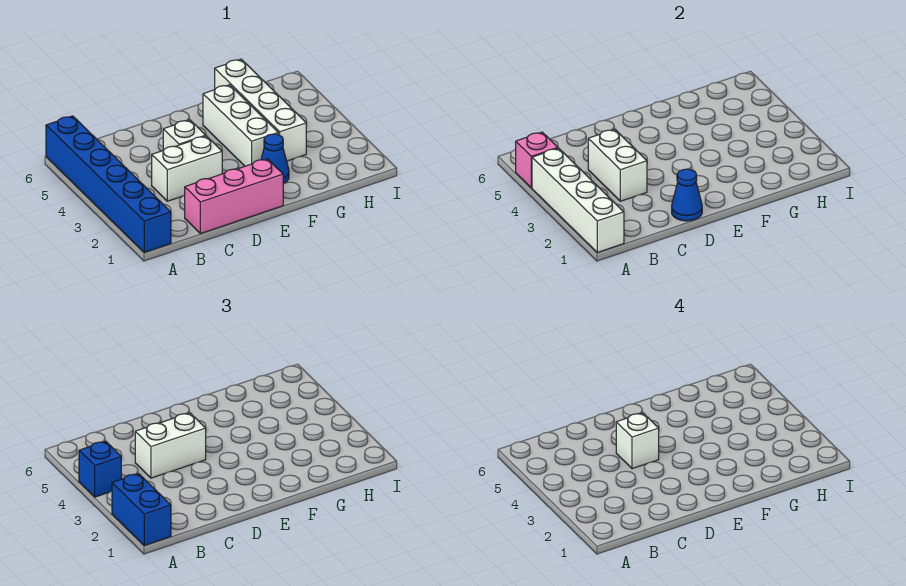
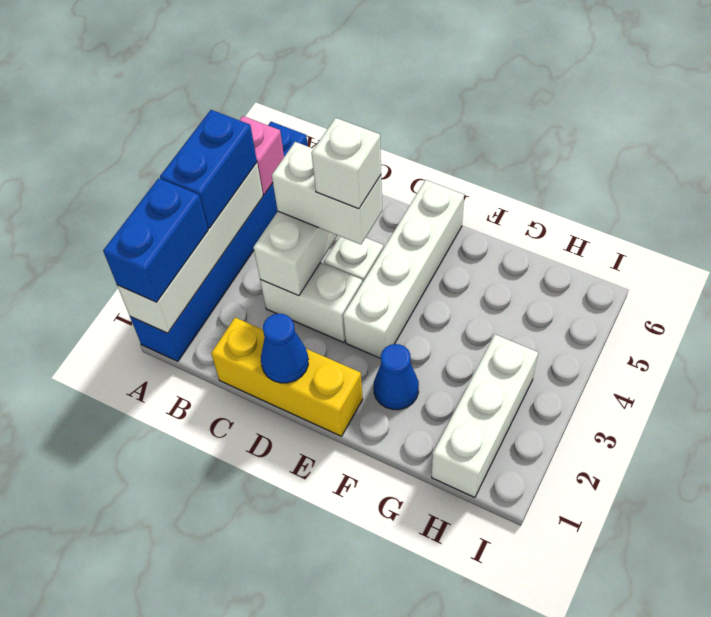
blue 1x1 brick [79,441,121,497] -> blue 1x2 brick [160,110,257,228]
pink 1x3 brick [185,159,283,234] -> yellow 1x3 brick [211,318,363,436]
white 1x3 brick [203,85,278,166] -> white 1x3 brick moved to [432,334,538,497]
white 1x4 brick [215,59,306,161] -> white 1x4 brick moved to [343,180,464,358]

